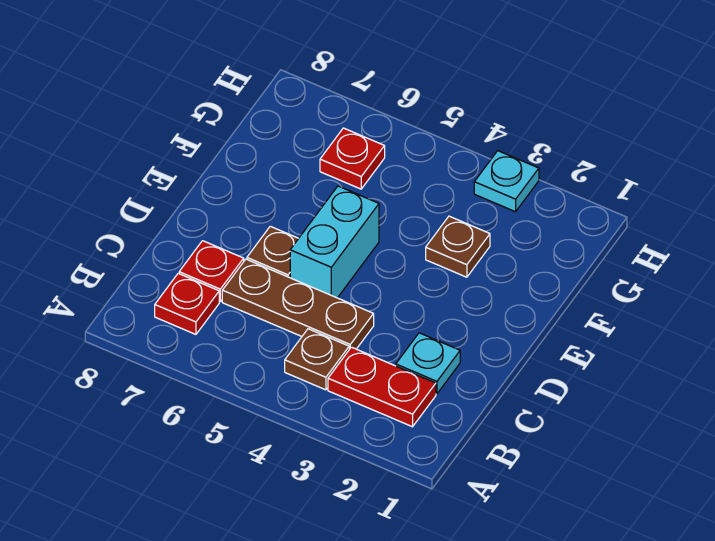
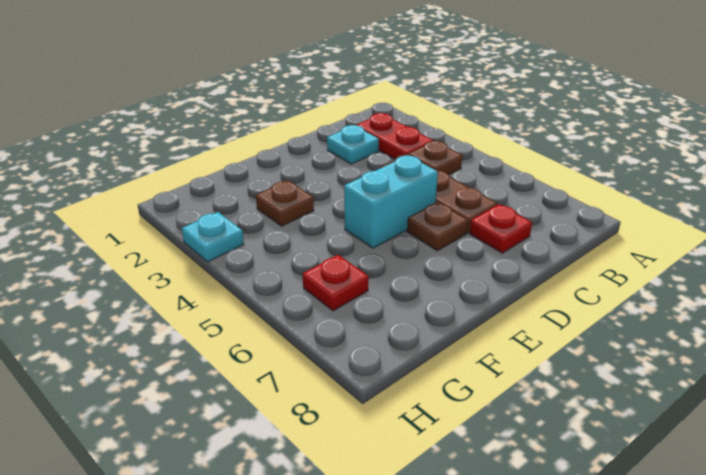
red 1x1 plate [155,274,219,334] -> none

